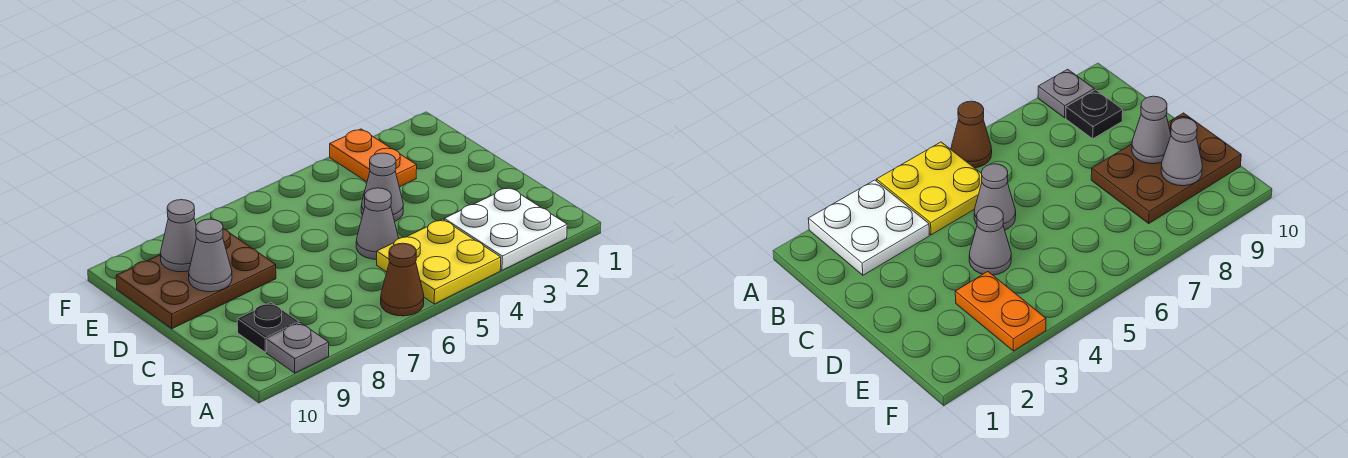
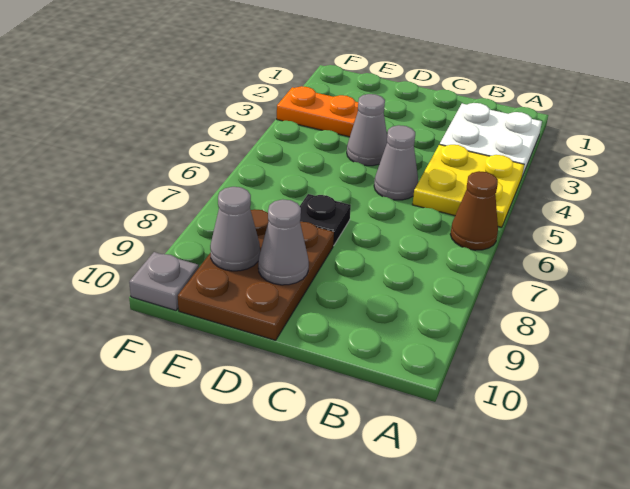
grey 1x1 plate [267,323,329,373] -> grey 1x1 plate moved to [129,252,199,310]
black 1x1 plate [237,302,299,352] -> black 1x1 plate moved to [300,194,351,246]

